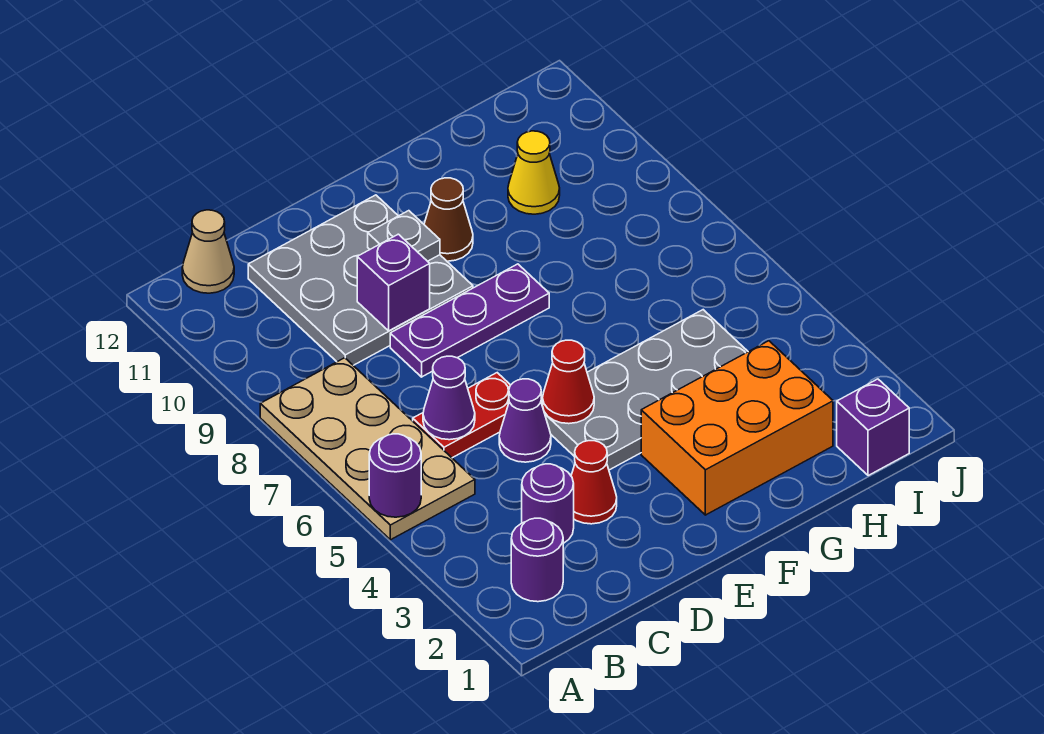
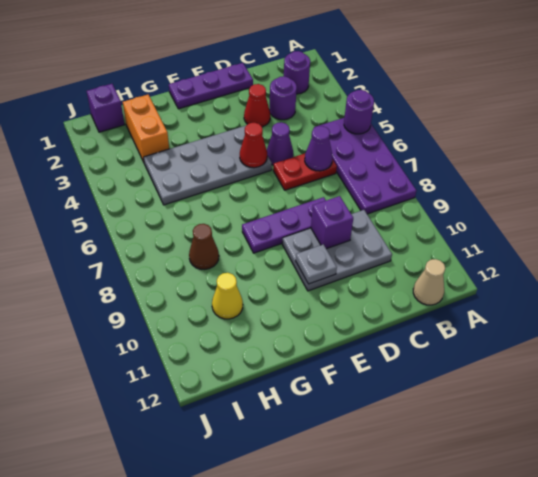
tan 2x4 plate [260,358,475,540] -> purple 2x4 plate [314,118,416,214]
grey 3x3 plate [248,195,473,365] -> grey 2x3 plate [282,210,392,291]
none -> purple 1x3 plate [169,63,253,109]
orange 2x3 brick [641,341,833,515] -> orange 1x2 brick [123,95,169,162]
brown 1x1 cone [424,178,473,261] -> brown 1x1 cone moved to [189,224,219,269]

